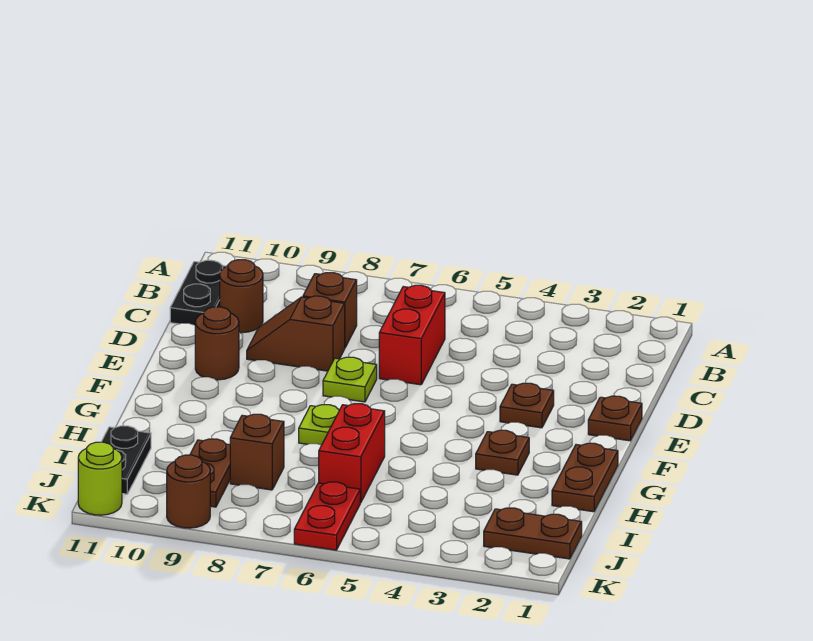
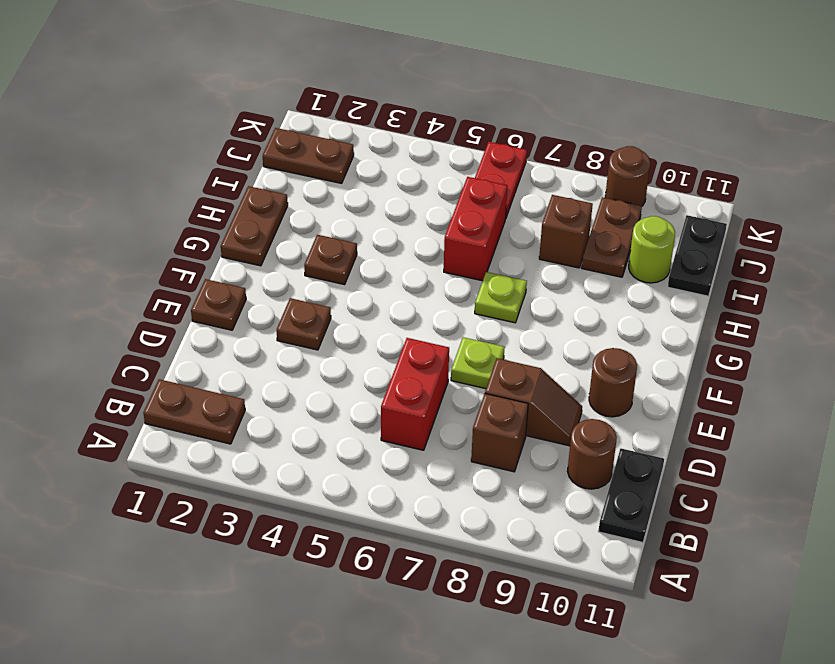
none -> brown 1x2 plate [144,379,245,444]
lime 1x1 round brick [78,442,122,515] -> lime 1x1 round brick moved to [629,216,675,283]

